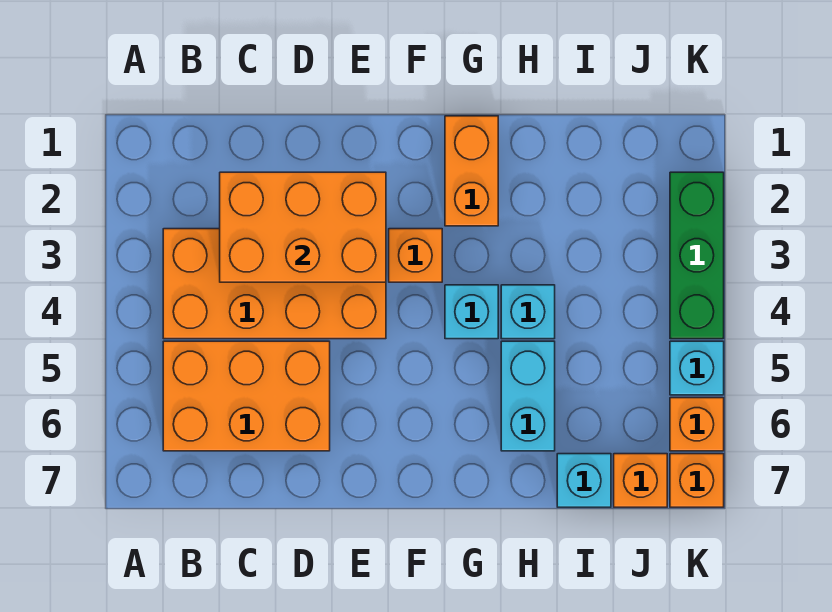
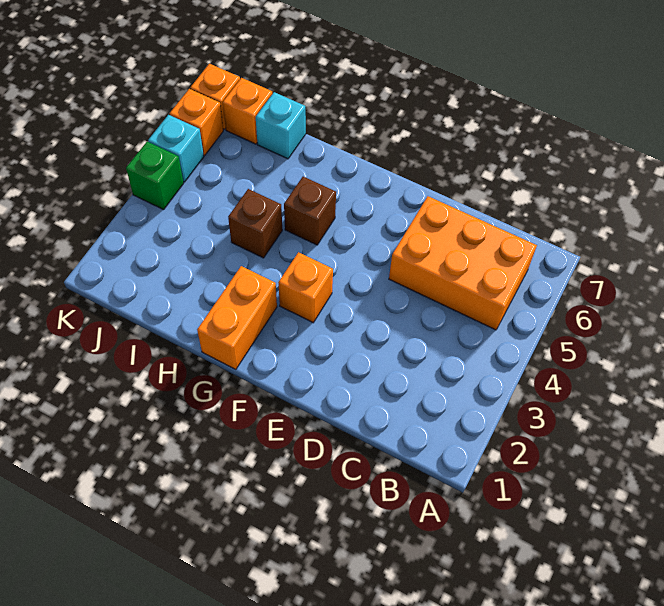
orange 2x4 brick [163,229,386,339] -> none
orange 2x3 brick [220,172,386,282] -> none
cyan 1x1 brick [445,285,498,339] -> none
none -> brown 1x1 brick [284,177,336,245]
cyan 1x1 brick [501,285,555,339] -> brown 1x1 brick [228,189,282,258]
cyan 1x2 brick [501,341,555,451] -> none
green 1x3 brick [670,172,724,339] -> green 1x1 brick [126,142,184,210]

